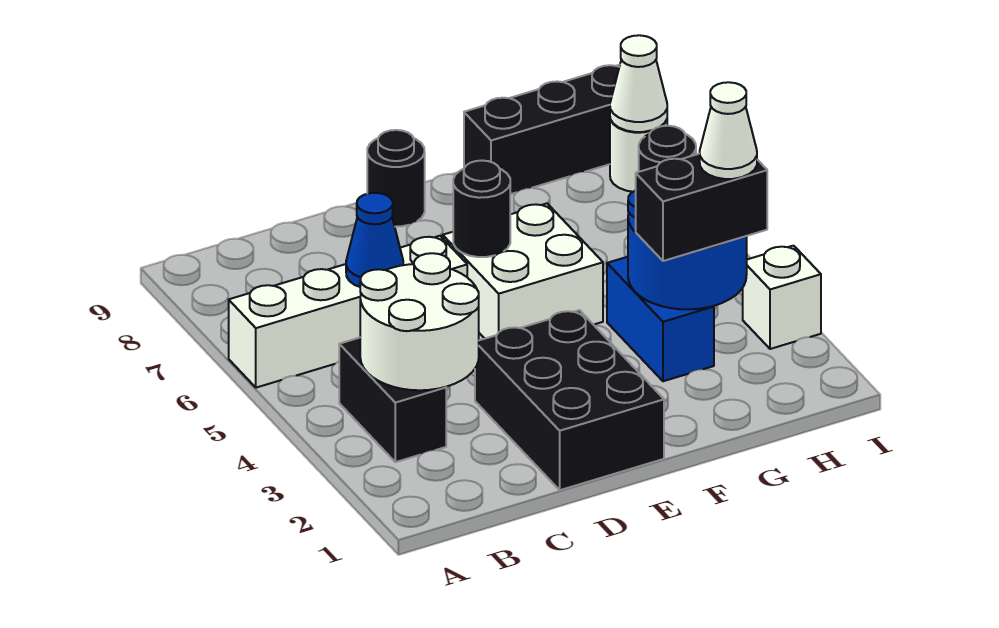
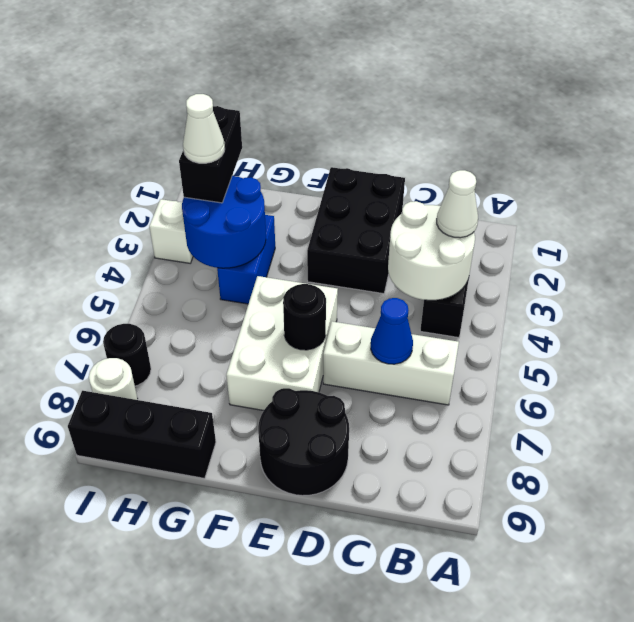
white 1x4 brick [229,236,467,388] -> white 1x3 brick [323,321,459,405]
white 2x2 brick [443,203,603,339] -> white 2x3 brick [226,276,338,411]
black 1x1 round brick [367,130,425,227] -> black 2x2 round brick [258,388,349,496]
black 1x2 brick [636,154,767,261] -> black 1x2 brick turned to [179,106,242,203]
white 1x1 cone [610,35,667,132] -> white 1x1 cone moved to [437,170,478,238]

